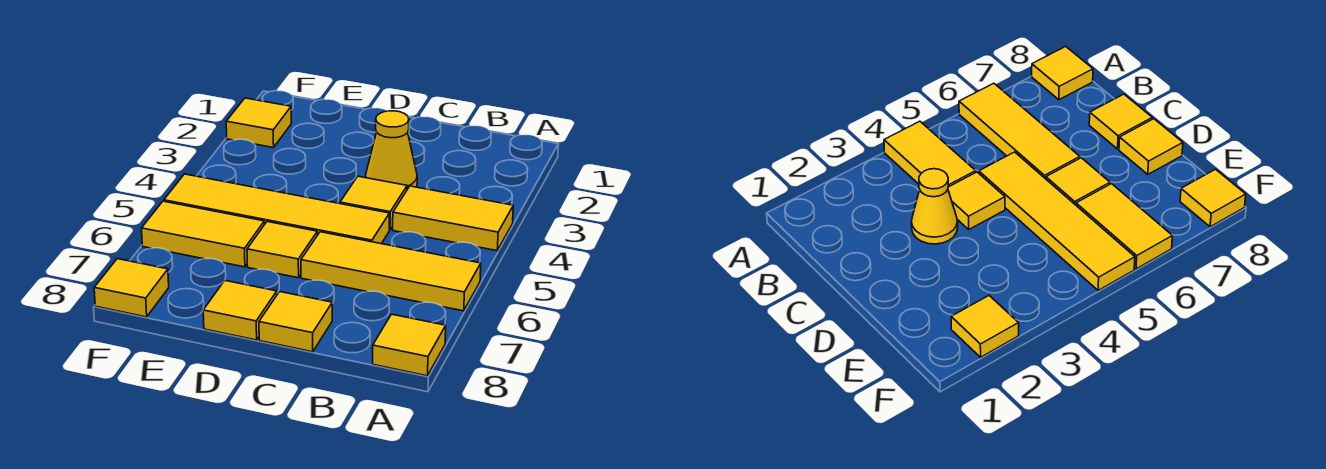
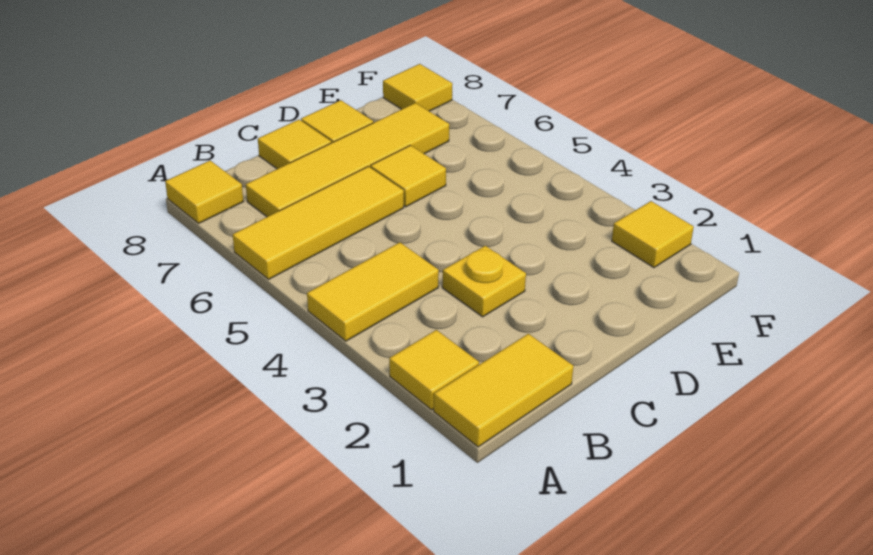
yellow 1x1 cone [366,111,417,189] -> yellow 1x1 plate [442,246,526,317]
yellow 1x1 tile [340,176,407,230] -> yellow 1x1 tile moved to [389,330,479,410]
yellow 1x4 tile [164,174,389,244] -> yellow 1x4 tile moved to [246,103,449,217]
yellow 1x2 tile [142,201,264,267] -> yellow 1x2 tile moved to [434,334,573,447]

